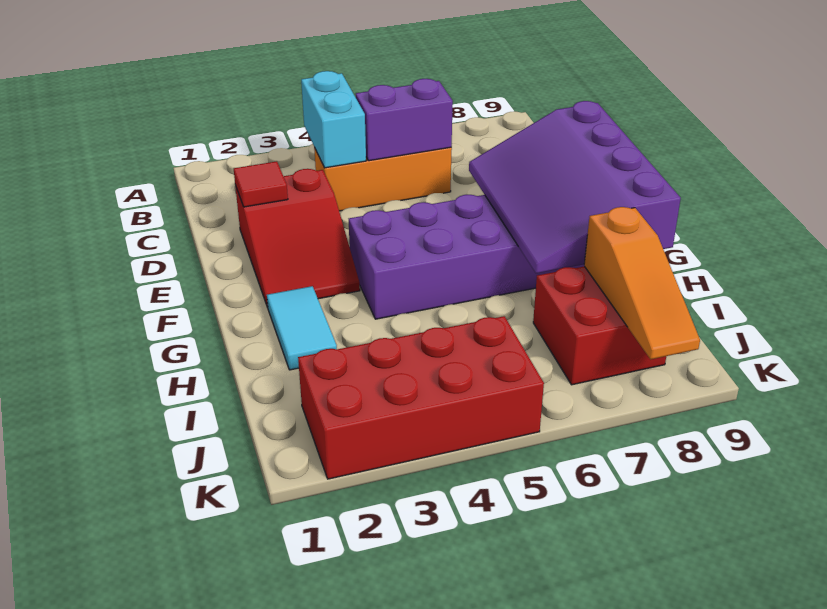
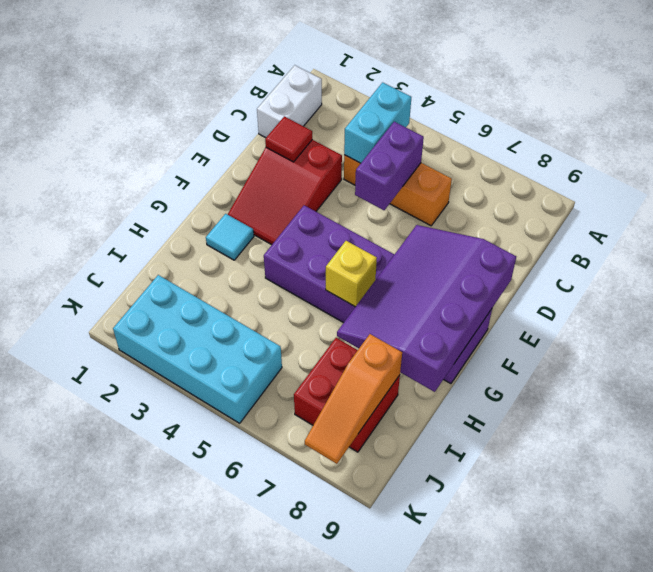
none -> white 1x2 brick [257,65,322,138]
purple 1x2 brick [356,79,453,161] -> purple 1x2 brick turned to [355,122,424,210]
cyan 1x2 tile [267,286,337,370] -> cyan 1x1 tile [206,214,254,260]
none -> yellow 1x1 brick [326,241,377,307]
red 2x4 brick [298,316,544,479] -> cyan 2x4 brick [113,275,282,423]

